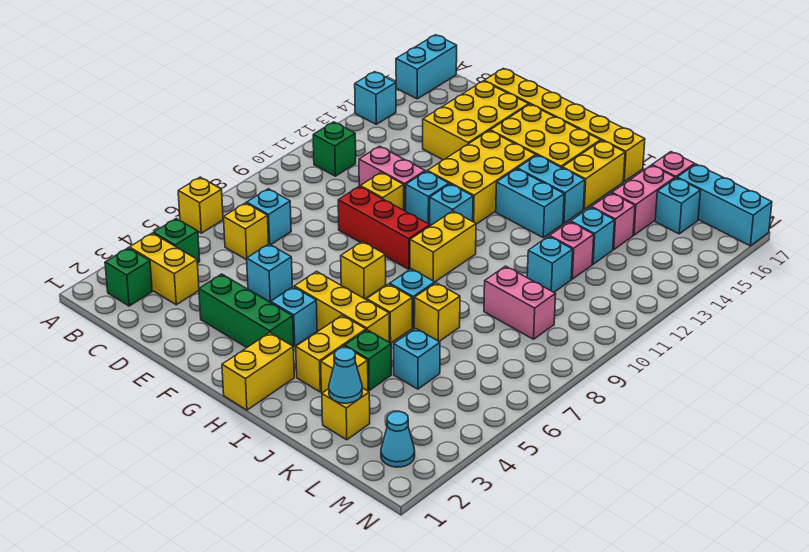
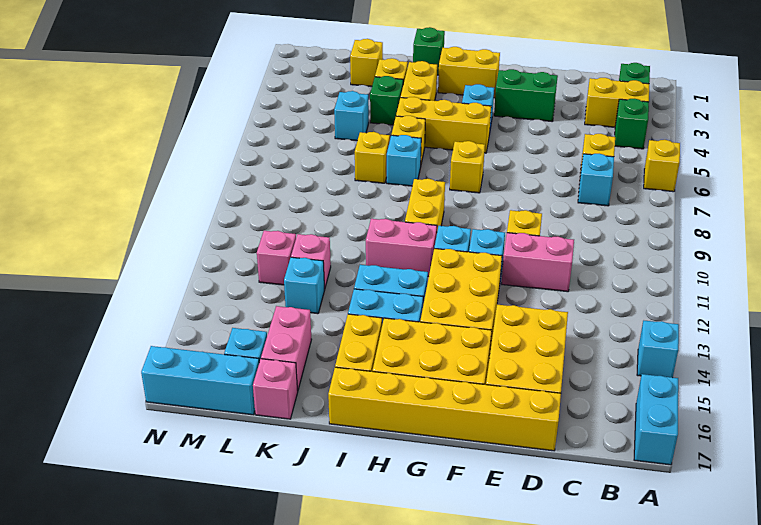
green 1x1 brick [313,122,356,176] -> green 1x1 brick moved to [413,27,445,75]
green 1x3 brick [199,274,294,347] -> green 1x2 brick [494,69,558,121]
cyan 1x1 brick [247,244,292,302] -> none
red 1x3 brick [338,186,430,269] -> none
yellow 1x2 brick [222,333,294,410] -> yellow 1x2 brick turned to [438,47,500,98]
cyan 1x1 cone [329,348,362,403] -> none
pink 1x2 brick [484,266,556,339] -> pink 1x2 brick moved to [366,219,437,277]
cyan 1x1 brick [527,236,573,292] -> none
pink 1x1 brick [591,193,635,250] -> pink 1x1 brick moved to [257,231,296,285]
cyan 1x1 cone [381,411,415,467] -> none

